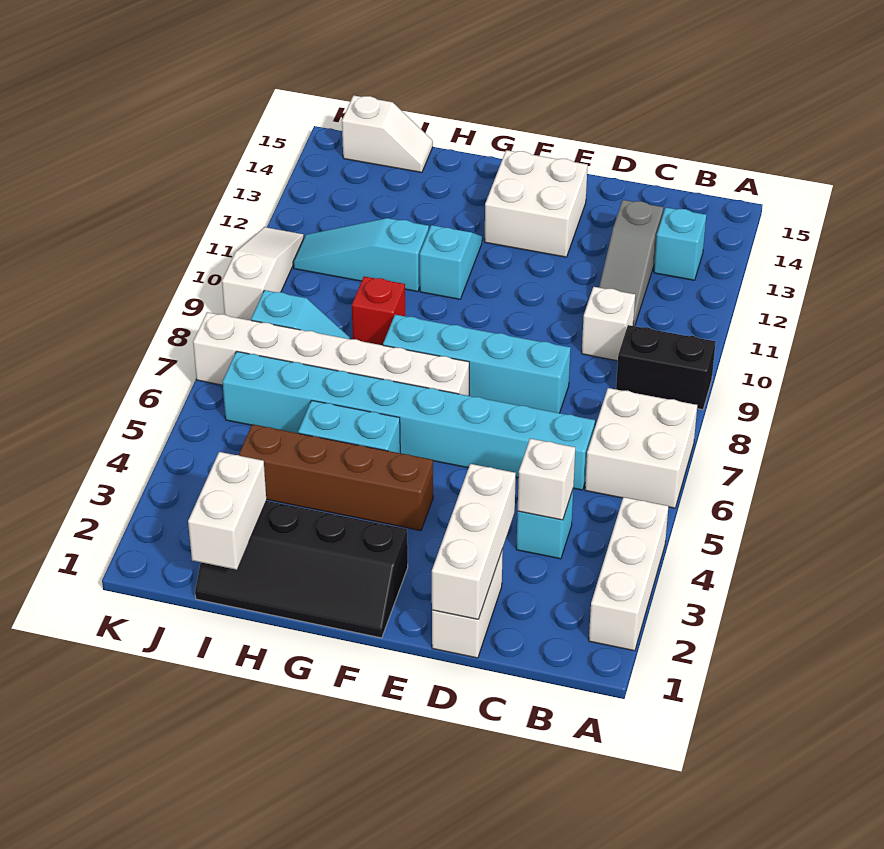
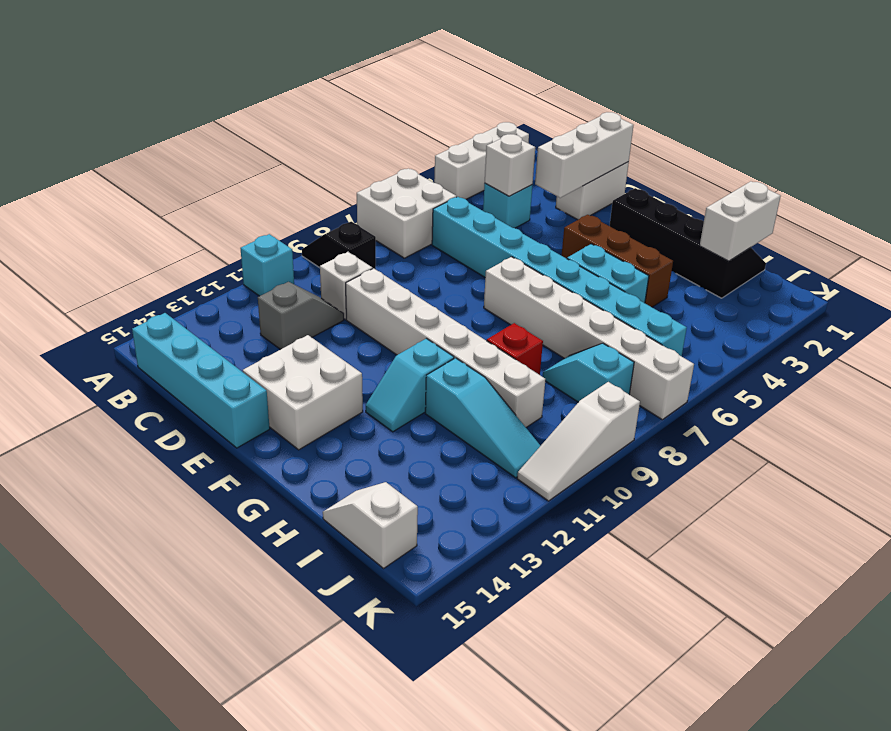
black 1x2 brick [616,325,716,410] -> black 1x2 slope [302,222,376,269]
cyan 1x1 brick [654,208,706,280] -> cyan 1x1 brick moved to [240,234,294,296]
grey 1x3 slope [599,200,663,326] -> grey 1x2 slope [258,282,344,350]
cyan 1x4 brick [383,315,570,413] -> cyan 1x4 brick moved to [132,313,270,448]
none -> white 1x6 brick [346,268,545,427]
brown 1x4 brick [239,424,433,531] -> brown 1x3 brick [561,215,673,307]

